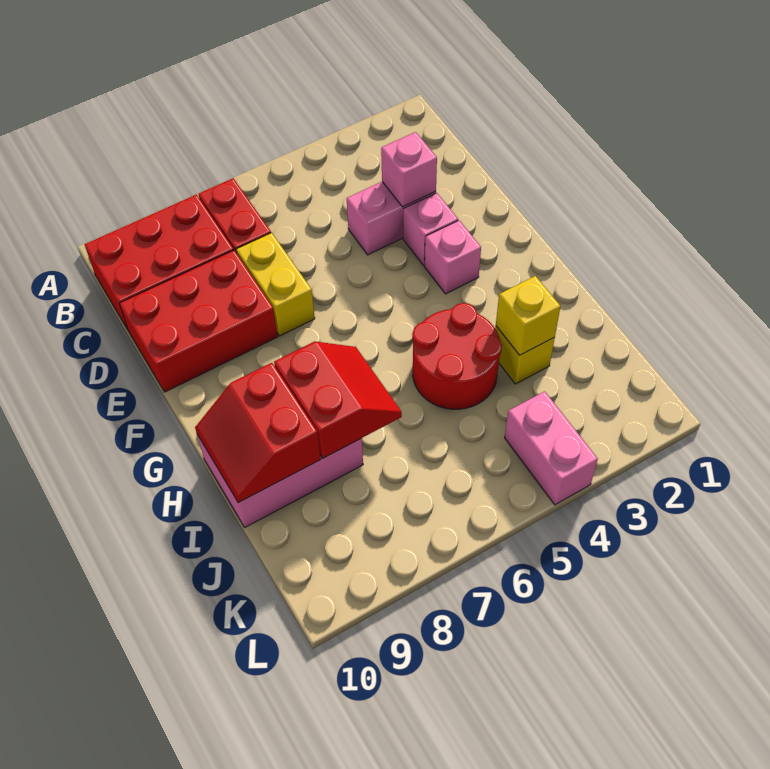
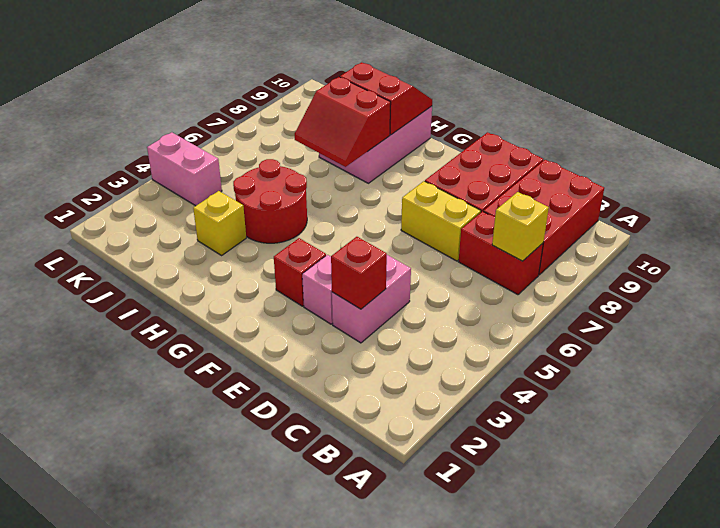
pink 1x1 brick [381,132,437,207] -> red 1x1 brick [331,237,387,309]
pink 1x1 brick [425,220,481,294] -> red 1x1 brick [274,238,326,306]
yellow 1x1 brick [496,276,561,355] -> yellow 1x1 brick moved to [492,192,549,261]

